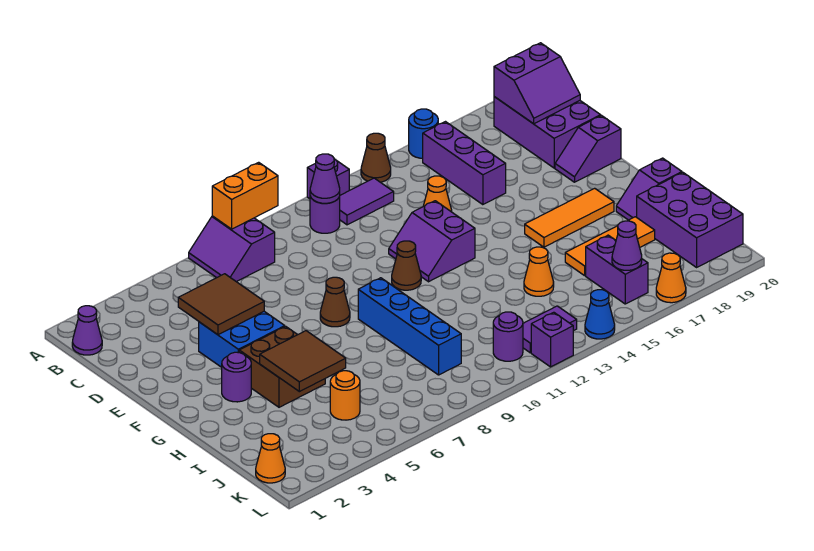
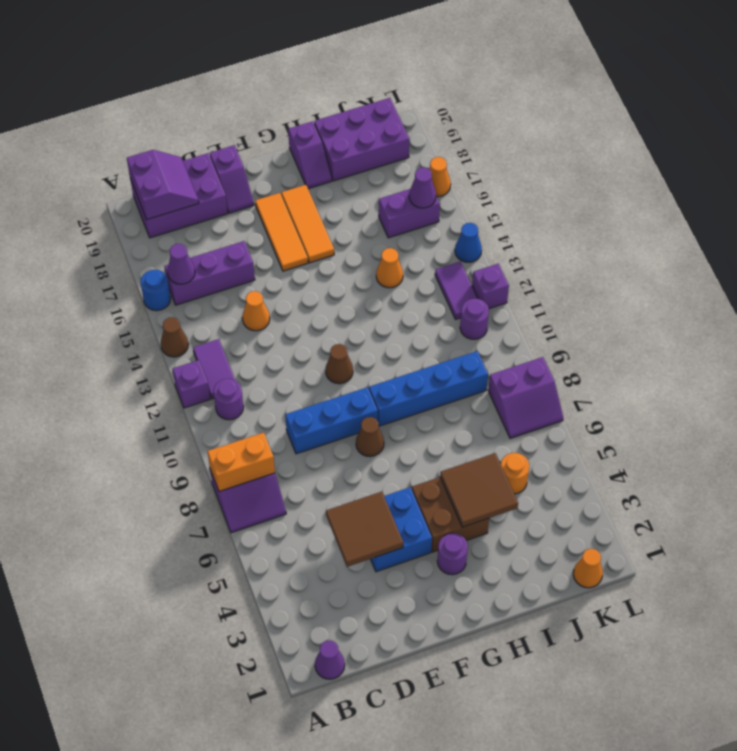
orange 1x2 brick [212,162,278,229] -> orange 1x2 brick turned to [207,433,275,491]
purple 1x1 cone [310,154,340,203] -> purple 1x1 cone moved to [167,244,195,284]
none -> blue 1x3 brick [285,387,378,454]
purple 2x2 slope [389,201,475,282] -> purple 2x2 slope moved to [488,357,563,438]
orange 1x3 tile [565,217,655,276] -> orange 1x3 tile moved to [255,193,308,271]

